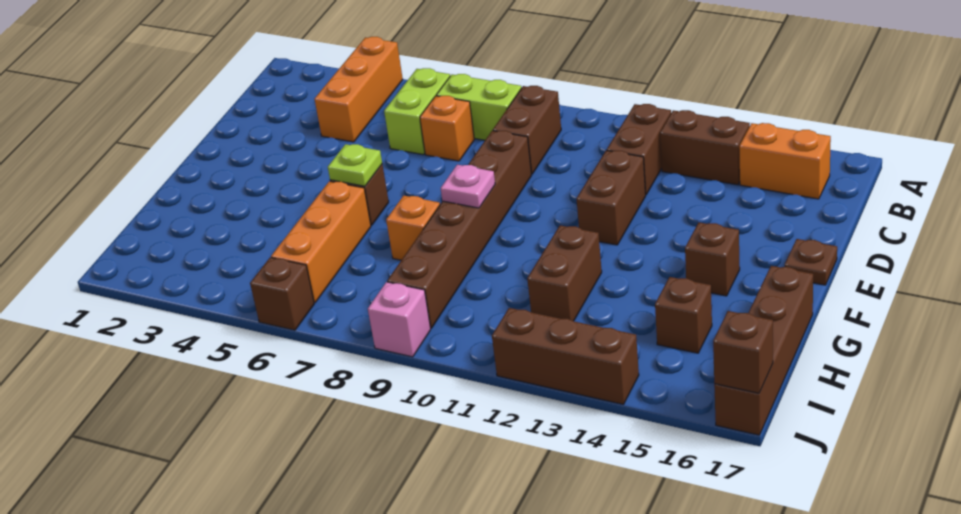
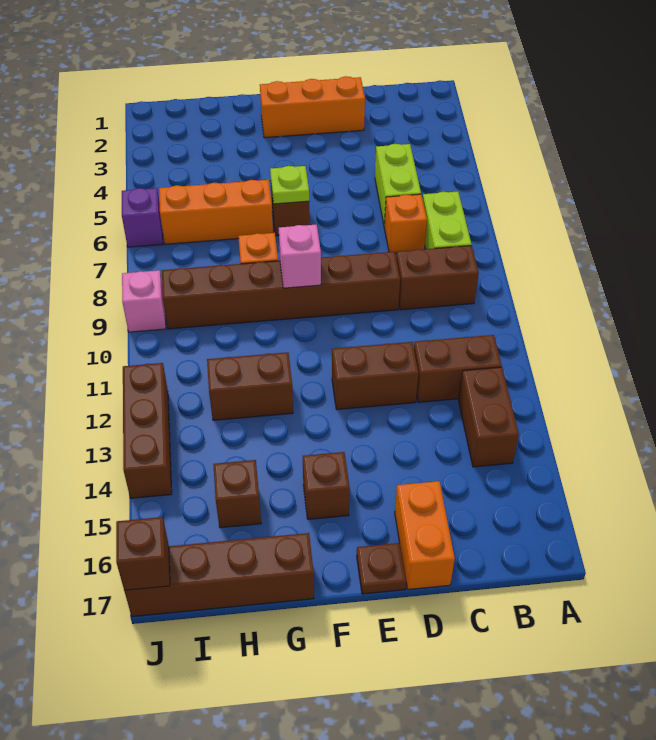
orange 1x3 brick [315,37,403,142] -> orange 1x3 brick moved to [260,76,365,138]
lime 1x2 brick [384,68,450,155] -> lime 1x2 brick turned to [375,144,421,227]
orange 1x2 brick [739,123,831,199] -> orange 1x2 brick moved to [395,481,455,589]
pink 1x1 plate [441,165,495,208] -> pink 1x1 brick [279,224,321,288]
brown 1x1 brick [250,257,314,330] -> purple 1x1 brick [122,188,163,247]

